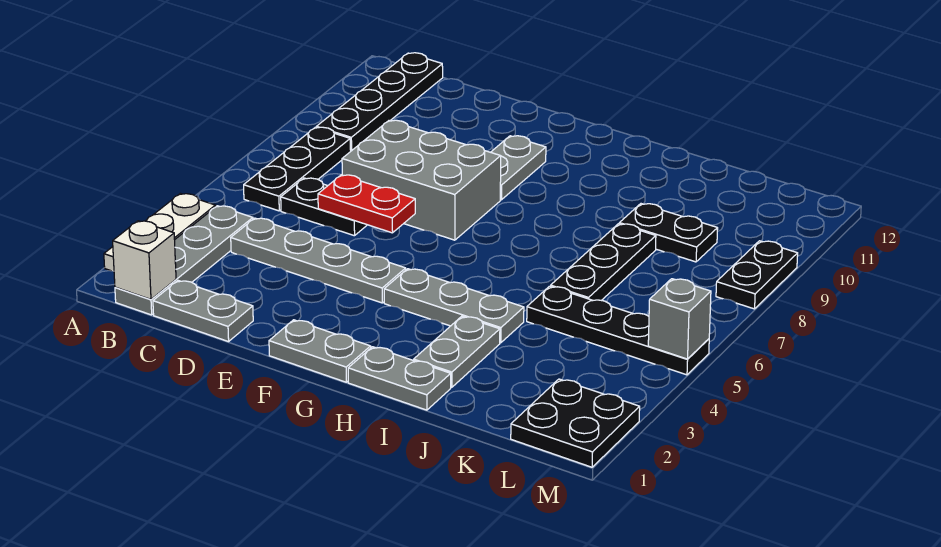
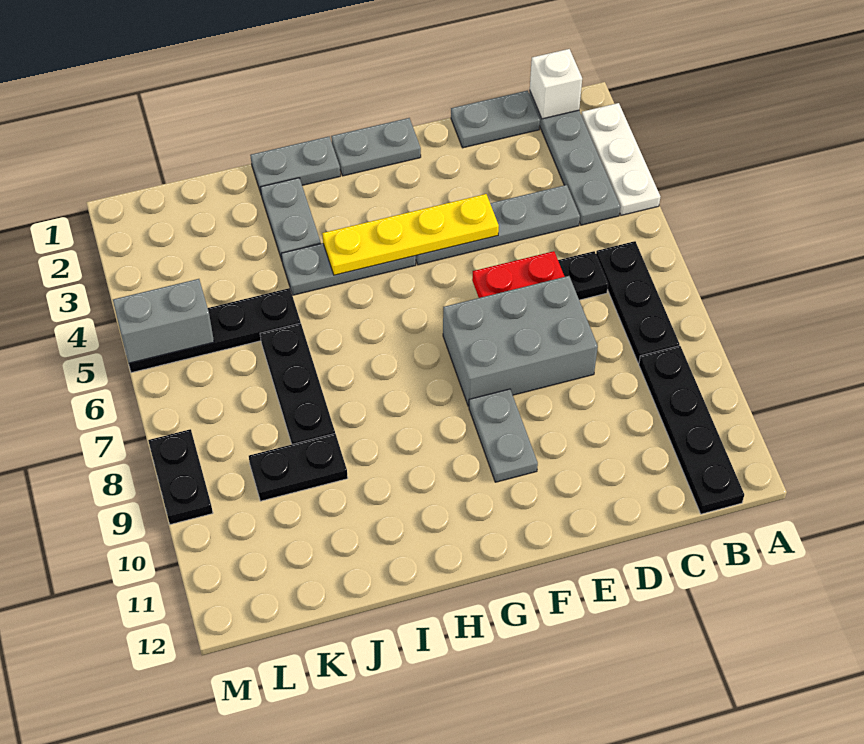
none -> yellow 1x4 plate [322,194,499,275]
black 2x2 plate [511,379,640,467] -> none
grey 1x1 brick [648,279,711,359] -> grey 1x2 brick [113,279,214,363]

